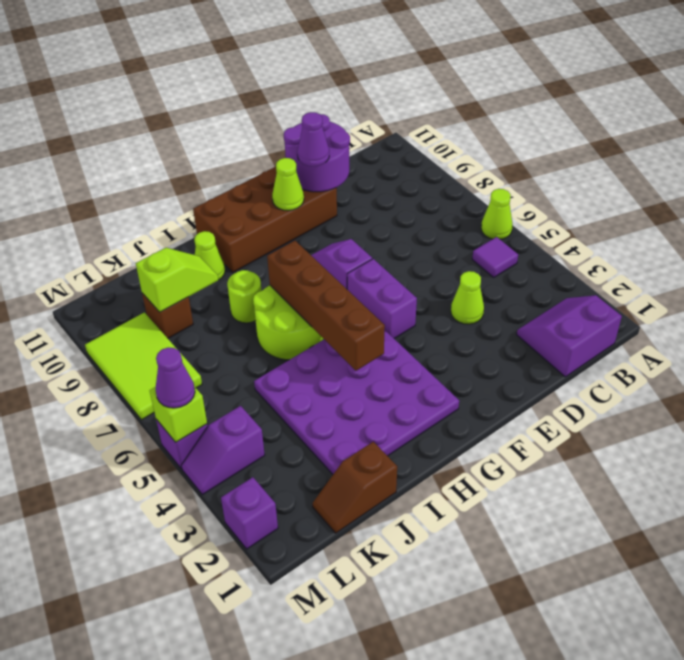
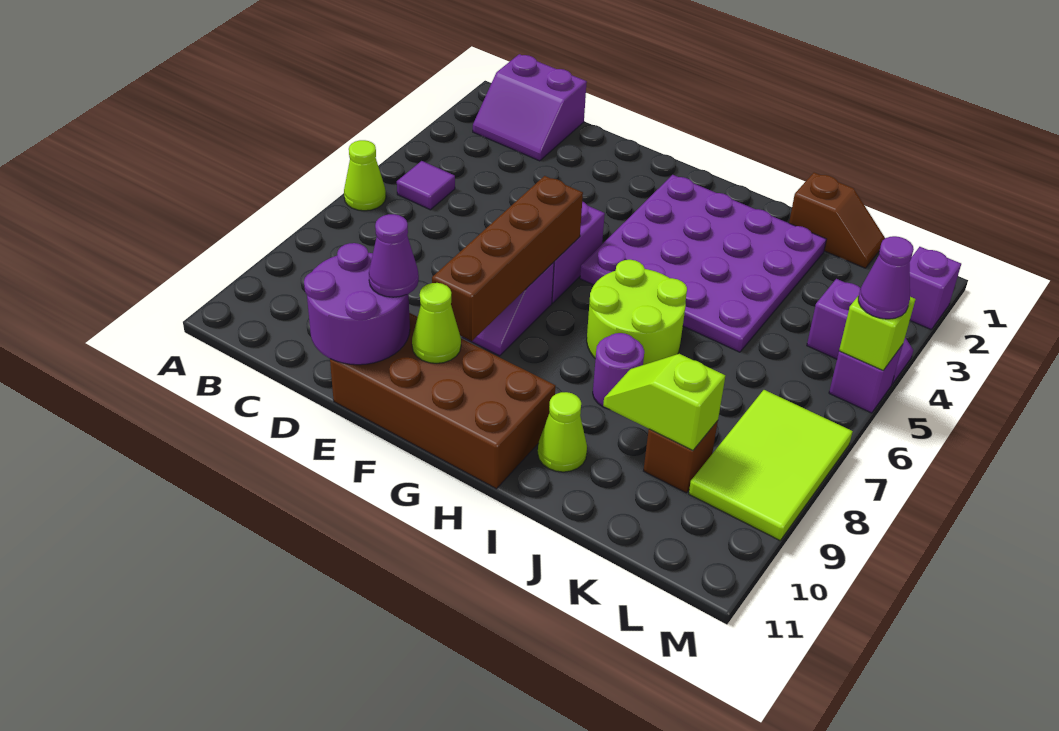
lime 1x1 cone [451,271,484,324] -> none
brown 1x4 brick [267,241,385,371] -> brown 1x4 brick moved to [432,176,583,341]
lime 1x1 round brick [227,270,262,323] -> purple 1x1 round brick [593,333,644,409]

